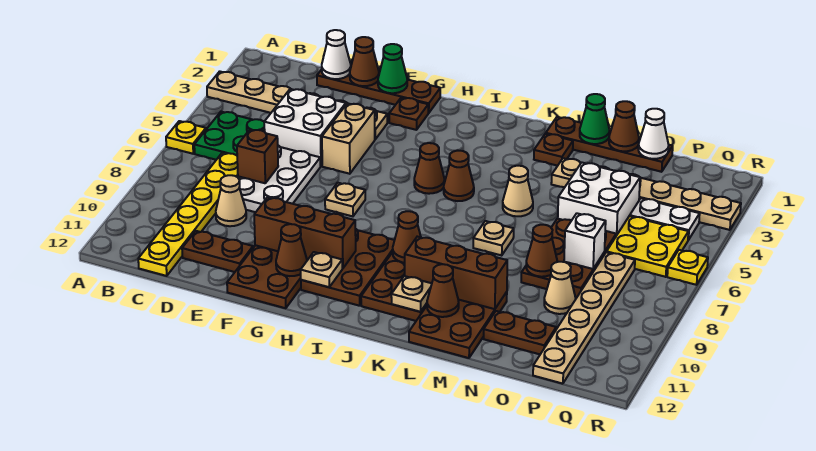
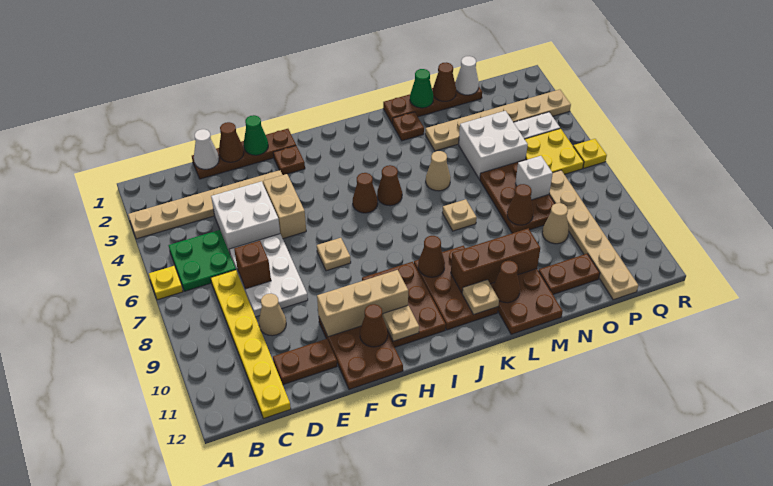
brown 1x3 brick [254,197,356,269] -> tan 1x3 brick [317,270,408,337]

